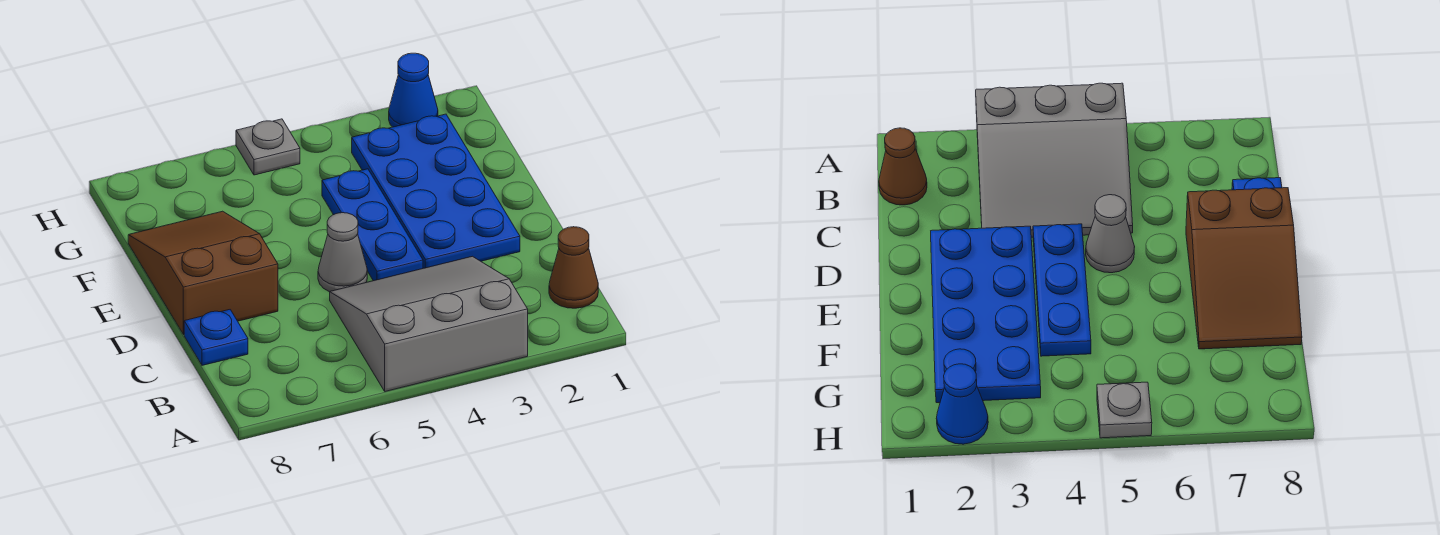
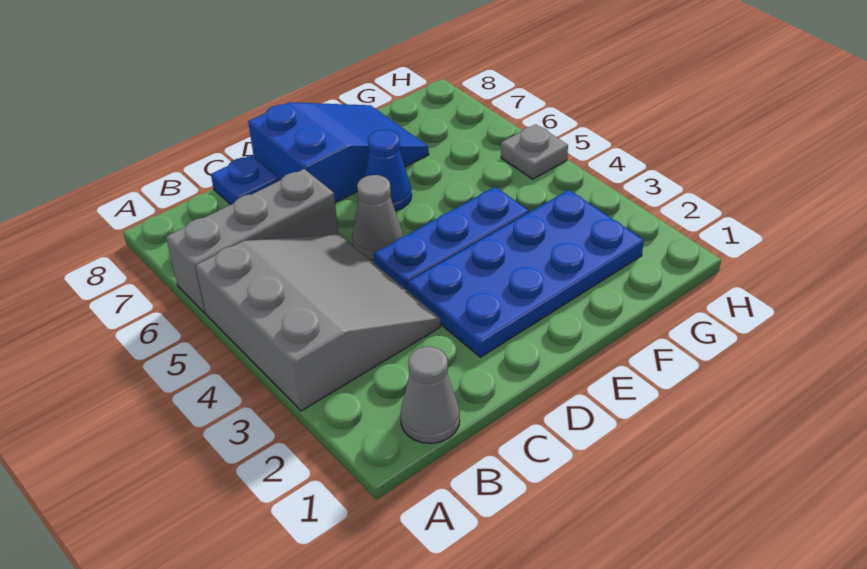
none -> grey 1x3 brick [166,169,338,313]
brown 1x1 cone [549,227,598,308] -> grey 1x1 cone [400,347,460,443]
brown 2x3 slope [128,211,278,335] -> blue 2x3 slope [248,102,429,203]
blue 1x1 cone [389,53,438,127] -> blue 1x1 cone moved to [365,130,412,211]

